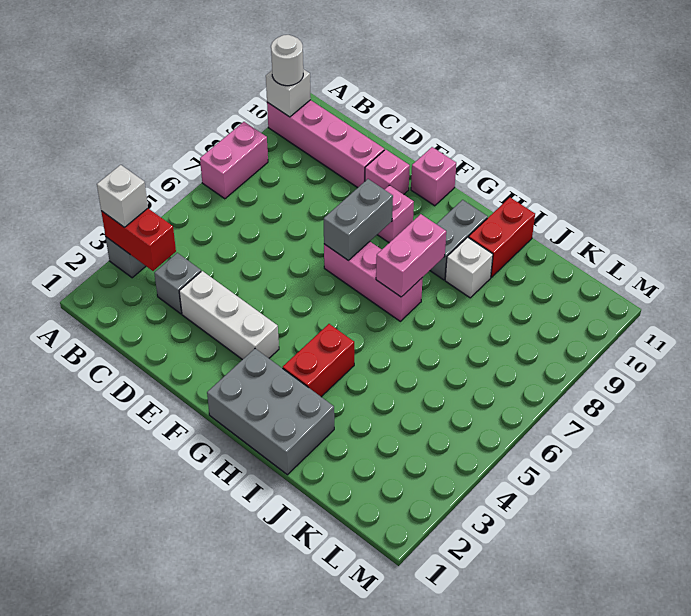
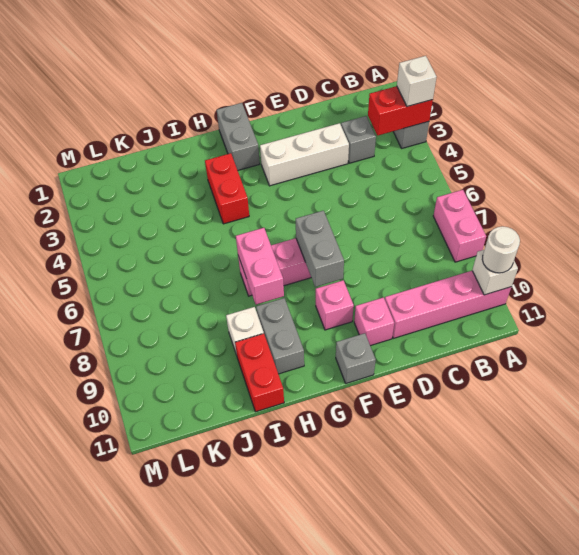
pink 1x1 brick [411,147,456,206] -> grey 1x1 brick [336,333,376,383]
grey 2x3 brick [207,349,334,475] -> grey 1x2 brick [217,103,260,170]

